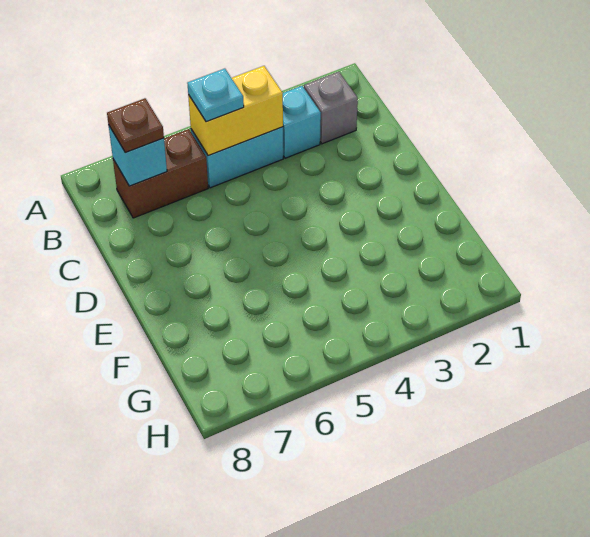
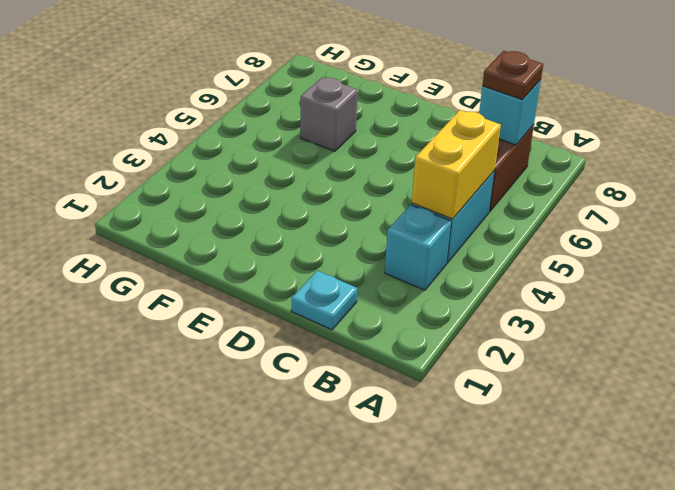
grey 1x1 brick [304,72,358,144] -> grey 1x1 brick moved to [300,77,358,151]
cyan 1x1 plate [187,69,244,122] -> cyan 1x1 plate moved to [292,271,358,330]

